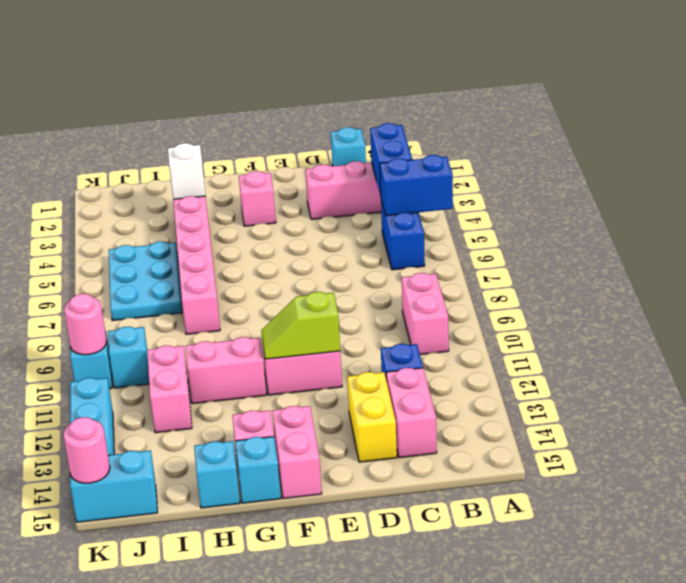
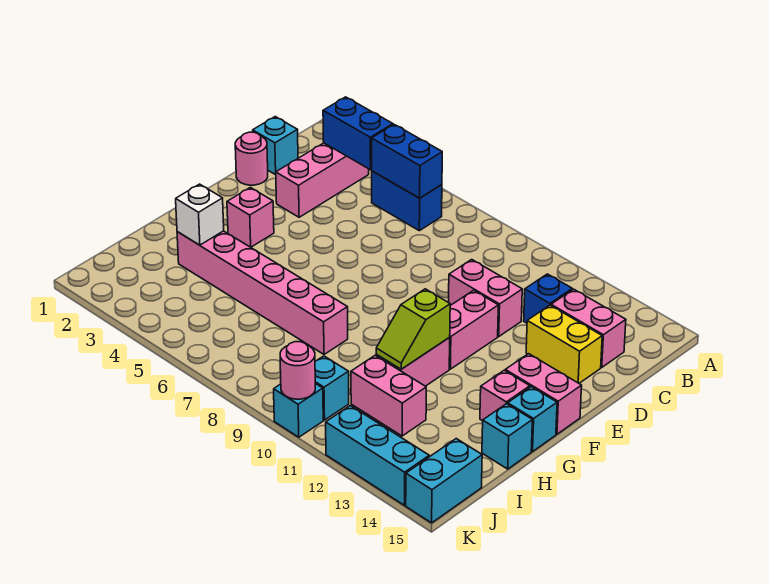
blue 1x2 brick [380,155,453,216] -> blue 1x2 brick turned to [372,125,442,198]
pink 1x2 brick [402,273,449,354] -> pink 1x2 brick moved to [449,260,522,336]
lime 1x2 slope [261,292,340,359] -> lime 1x2 slope moved to [376,289,450,369]
cyan 2x3 plate [109,242,182,321] -> none
pink 1x1 round brick [63,417,110,483] -> pink 1x1 round brick moved to [235,132,268,185]

